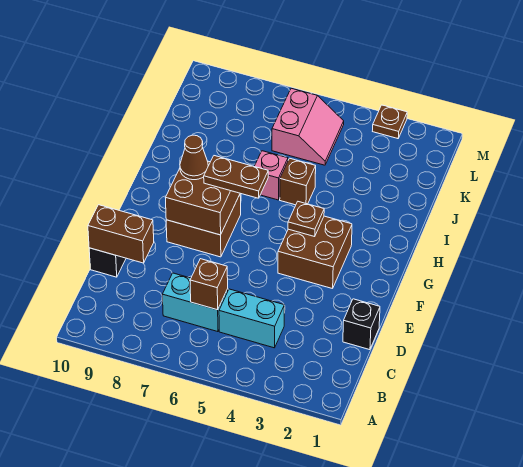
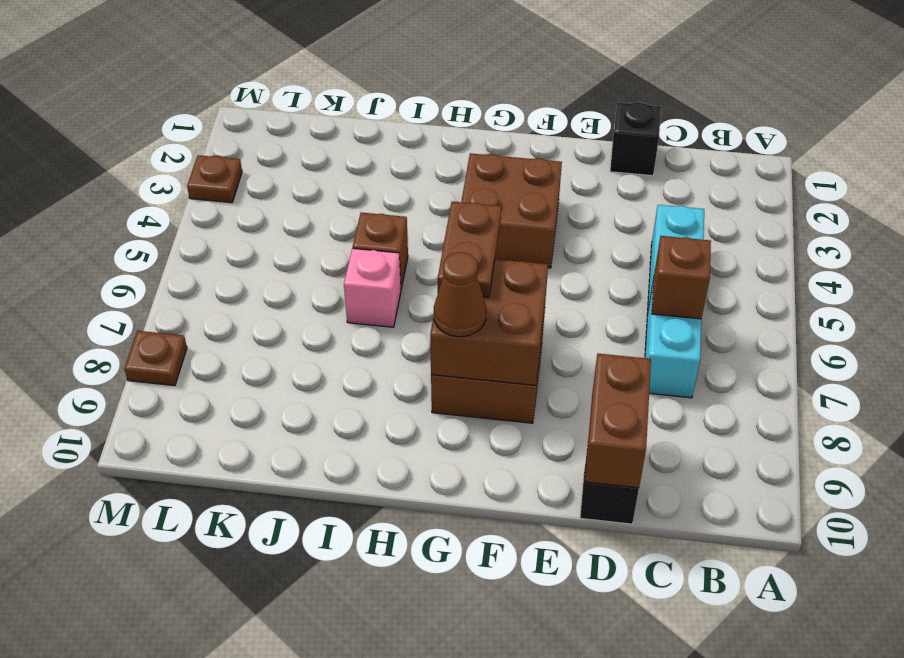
brown 1x1 plate [288,202,324,237] -> brown 1x1 plate moved to [124,331,187,386]
pink 2x2 slope [272,88,344,165] -> none

